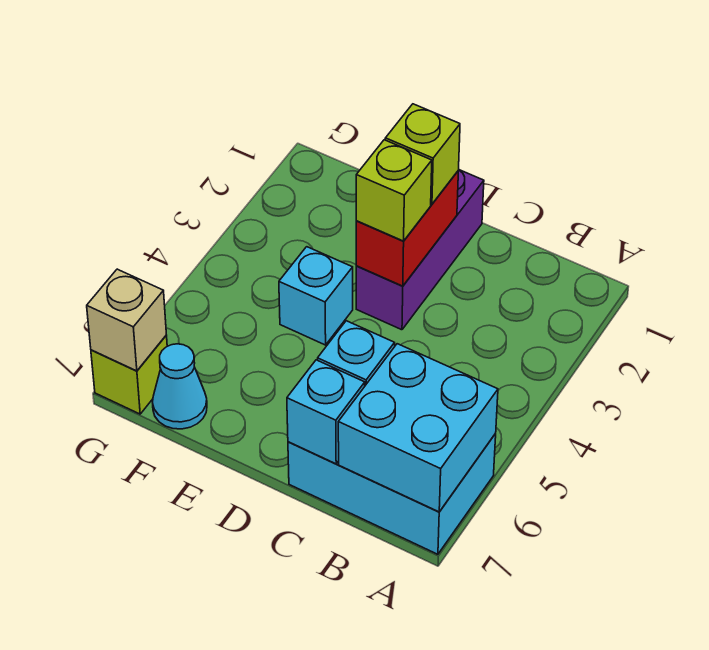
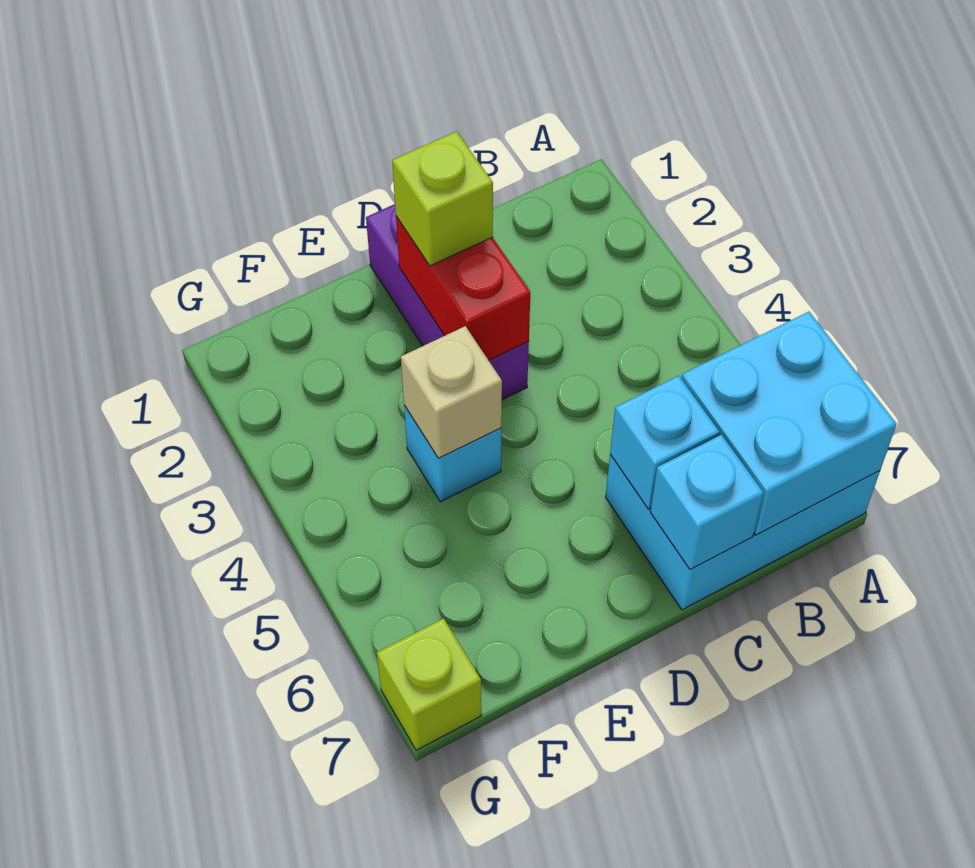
lime 1x1 brick [356,140,432,241] -> none
cyan 1x1 cone [153,344,207,429] -> none
tan 1x1 brick [87,269,166,371] -> tan 1x1 brick moved to [401,326,502,458]

